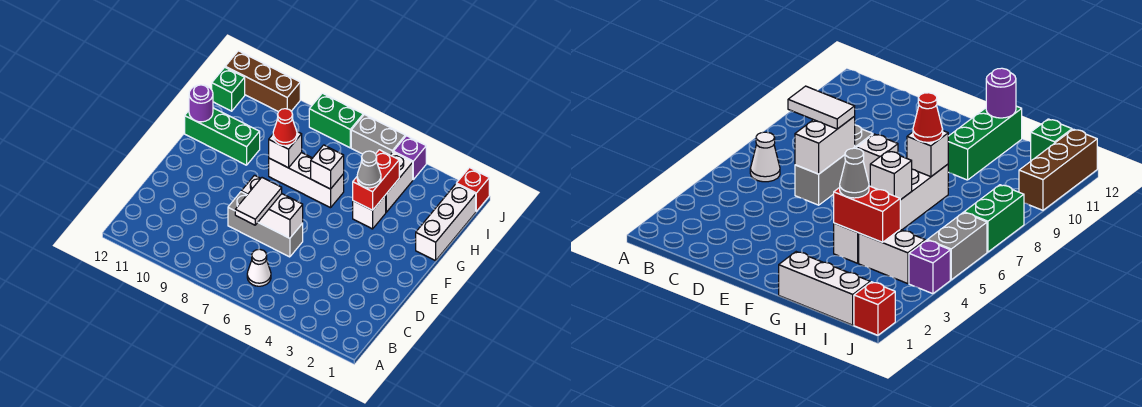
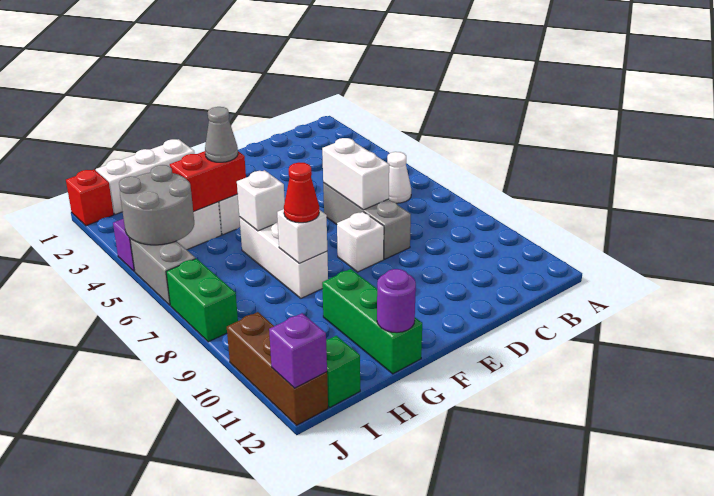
white 1x2 tile [235,178,282,225] -> none
none -> grey 2x2 round brick [119,165,194,245]
none -> purple 1x1 brick [269,313,327,388]

